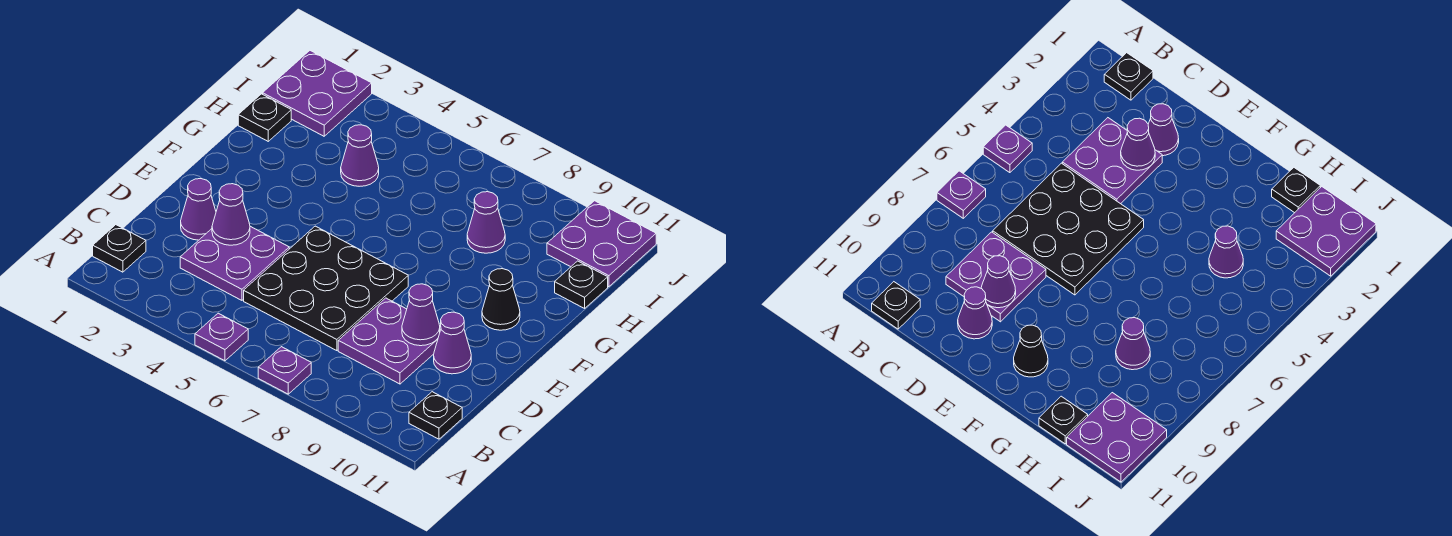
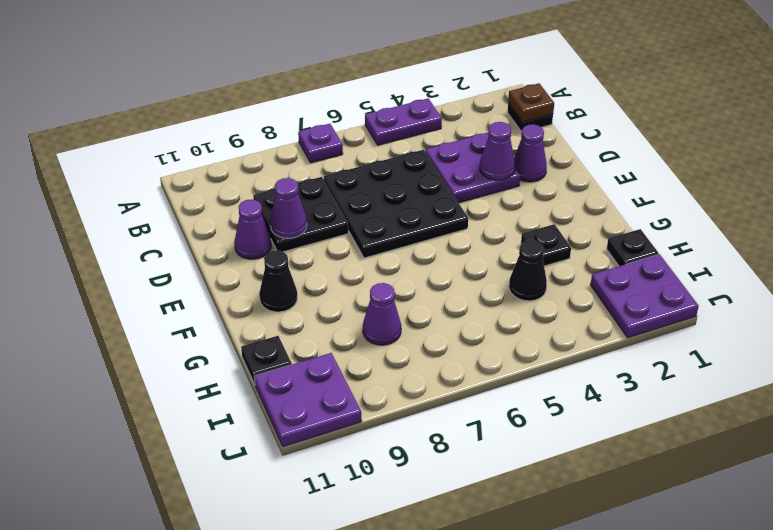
purple 1x1 plate [195,313,248,361] -> purple 1x2 plate [365,99,442,145]
none -> brown 1x1 plate [508,83,554,122]
black 1x1 plate [409,392,462,439] -> black 1x1 plate moved to [521,224,571,266]
purple 2x2 plate [338,298,441,384] -> black 2x2 plate [253,177,348,252]
purple 1x1 cone [341,125,379,186] -> black 1x1 cone [509,240,547,301]

